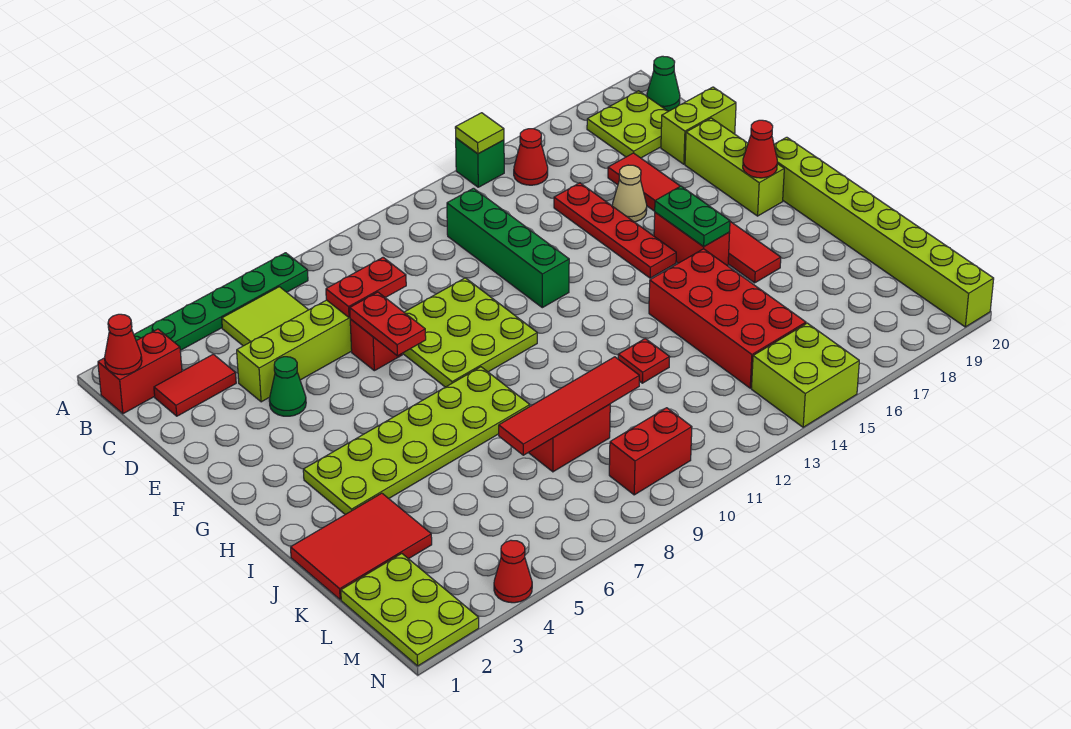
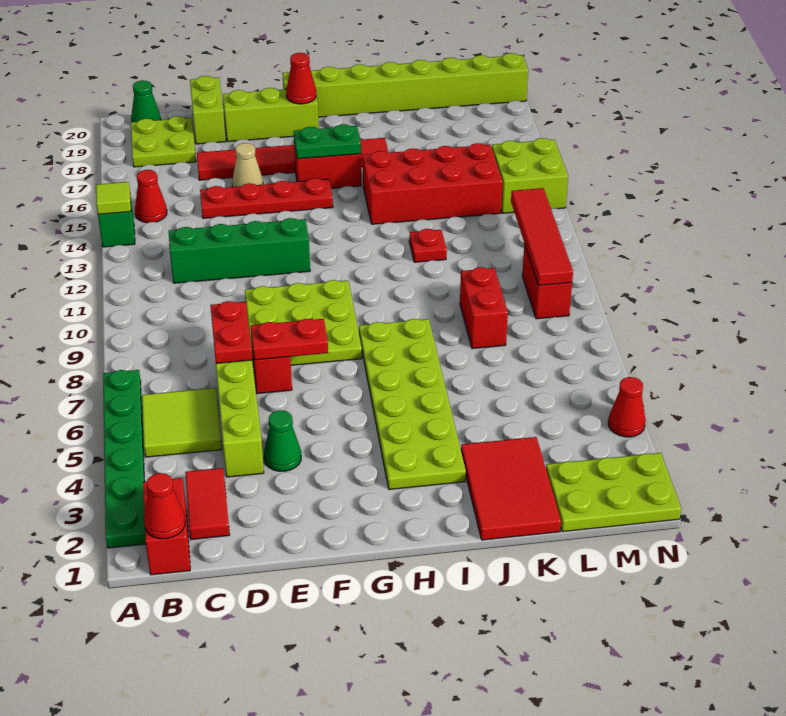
red 1x4 tile [499,357,639,455] -> red 1x4 tile moved to [511,188,573,286]

